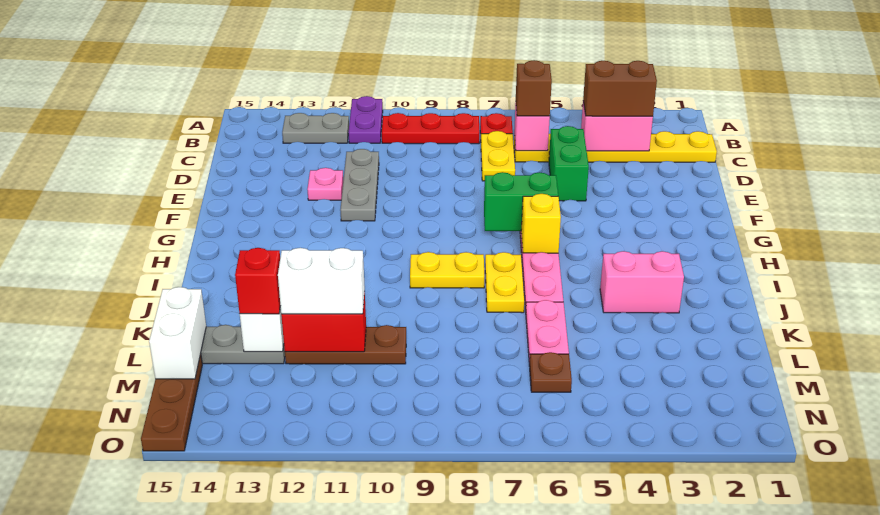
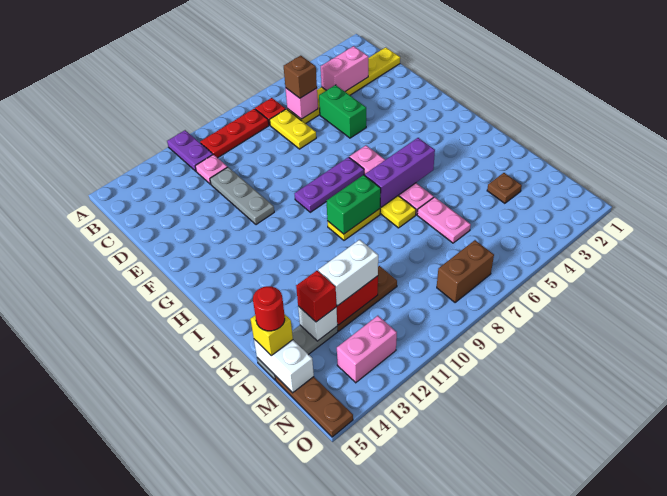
grey 1x2 plate [282,113,349,143] -> none
brown 1x2 brick [583,61,657,116] -> brown 1x2 brick moved to [437,240,494,303]
pink 1x1 plate [307,168,343,200] -> pink 1x1 plate moved to [195,154,227,184]
green 1x2 brick [484,172,558,231] -> green 1x2 brick moved to [326,175,381,234]
none -> purple 1x3 plate [295,157,364,212]
yellow 1x1 brick [521,194,561,253] -> yellow 1x1 brick moved to [250,314,293,356]
none -> purple 1x3 brick [365,138,435,207]
pink 1x2 brick [600,251,684,313] -> pink 1x2 brick moved to [337,316,397,383]
none -> red 1x1 round brick [253,286,285,331]
brown 1x1 plate [529,352,572,392] -> brown 1x1 plate moved to [487,173,522,203]

